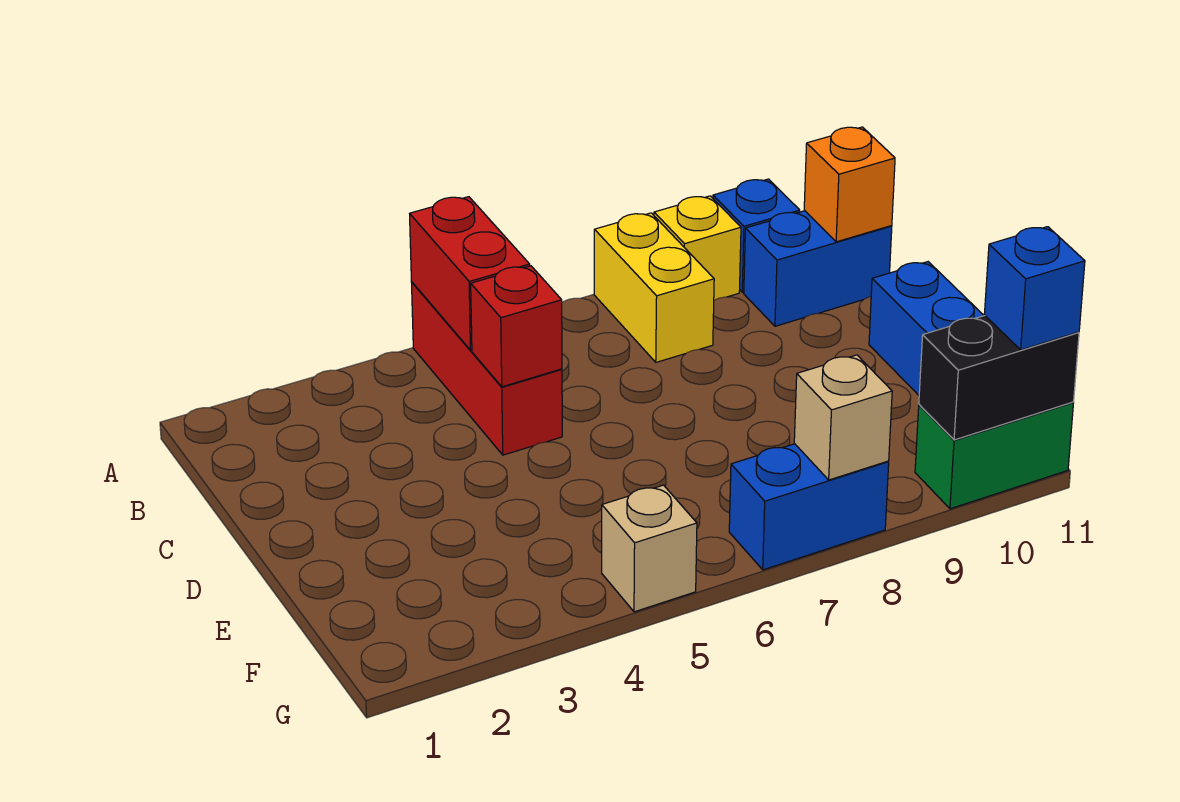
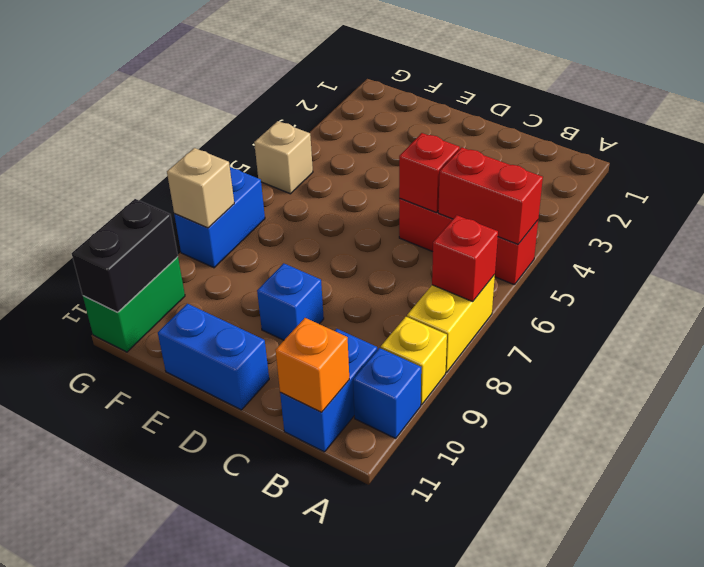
none -> red 1x1 brick [432,215,498,302]
yellow 1x2 brick [594,213,714,362] -> yellow 1x2 brick turned to [407,275,495,373]
blue 1x1 brick [984,227,1085,350] -> blue 1x1 brick moved to [257,263,324,340]

